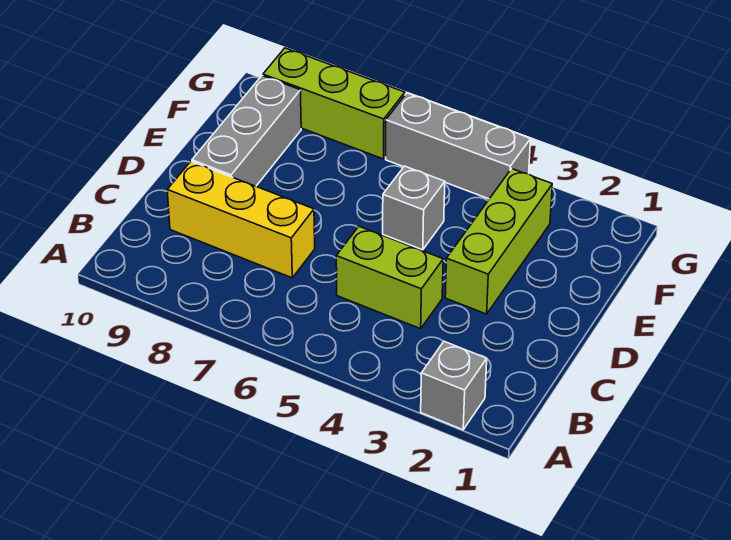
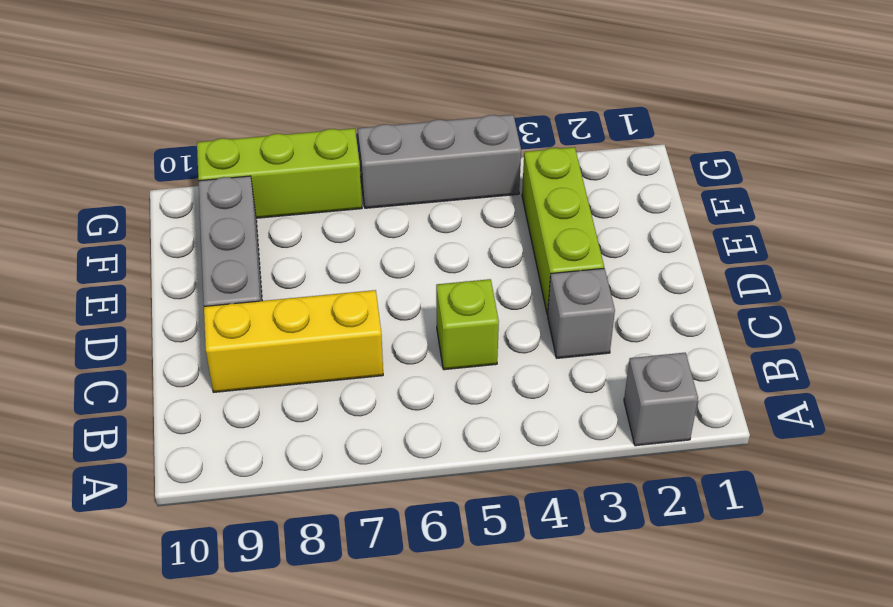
lime 1x2 brick [336,226,443,329] -> lime 1x1 brick [436,279,499,370]
grey 1x1 brick [383,166,445,250] -> grey 1x1 brick moved to [548,268,615,358]

